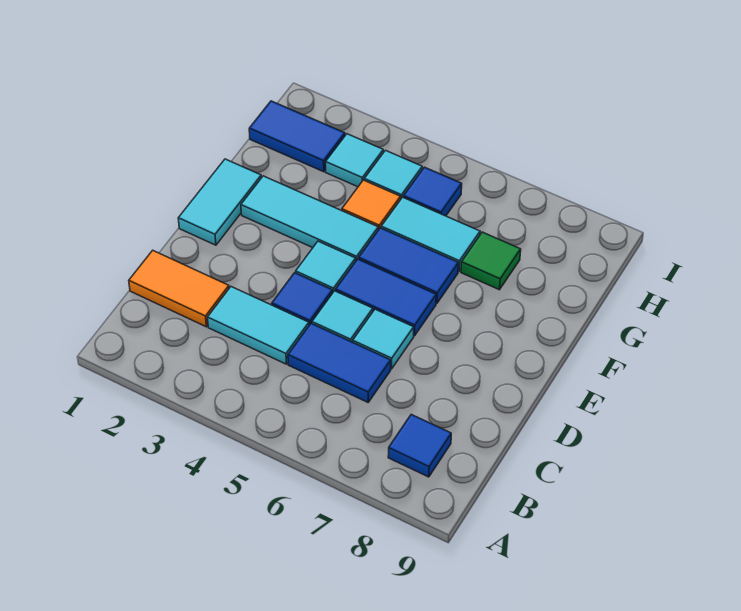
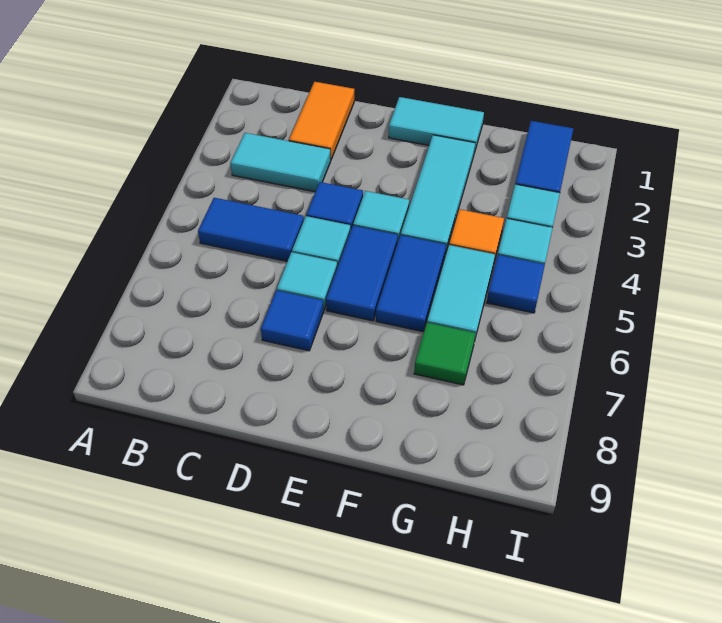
blue 1x1 tile [388,414,451,477] -> blue 1x1 tile moved to [261,290,324,351]
cyan 1x2 tile [208,287,309,364] -> cyan 1x2 tile turned to [230,133,331,192]
blue 1x2 tile [288,323,391,402] -> blue 1x2 tile turned to [198,198,304,261]

